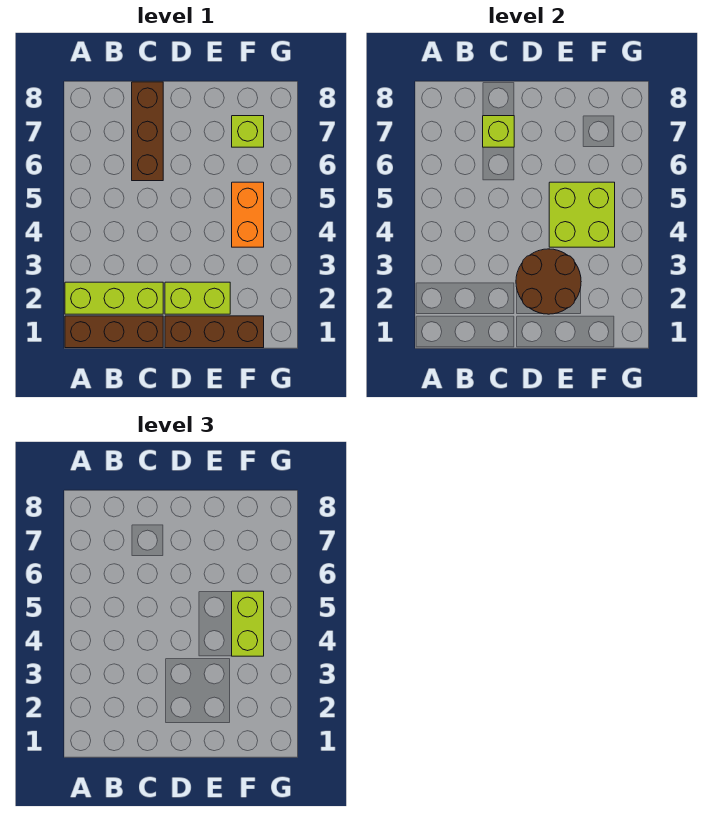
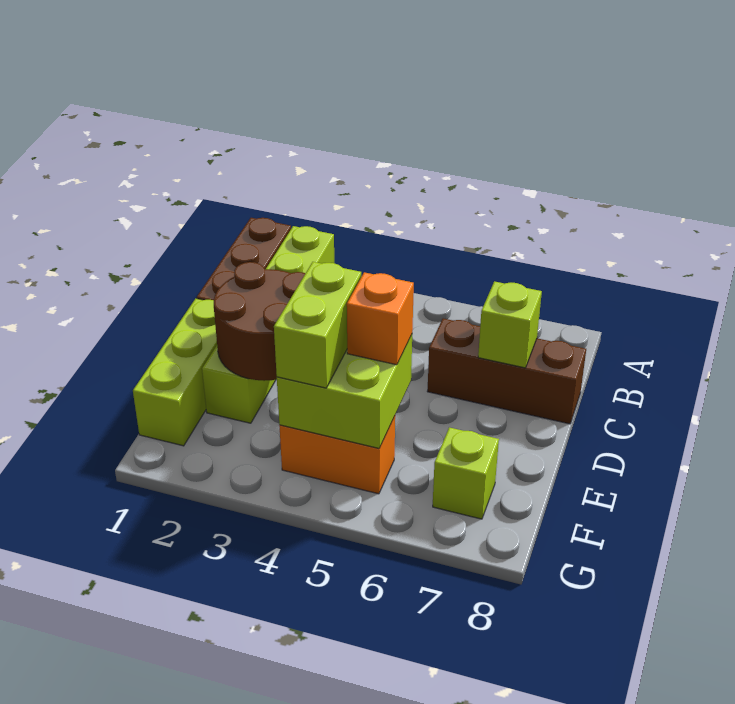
brown 1x3 brick [165,316,264,348] -> lime 1x3 brick [133,298,217,446]
none -> orange 1x1 brick [347,272,414,365]
lime 1x2 brick [232,591,264,656] -> lime 1x2 brick turned to [274,262,361,388]

